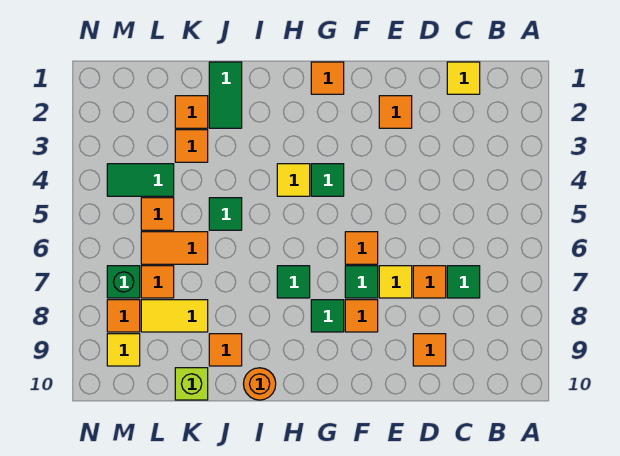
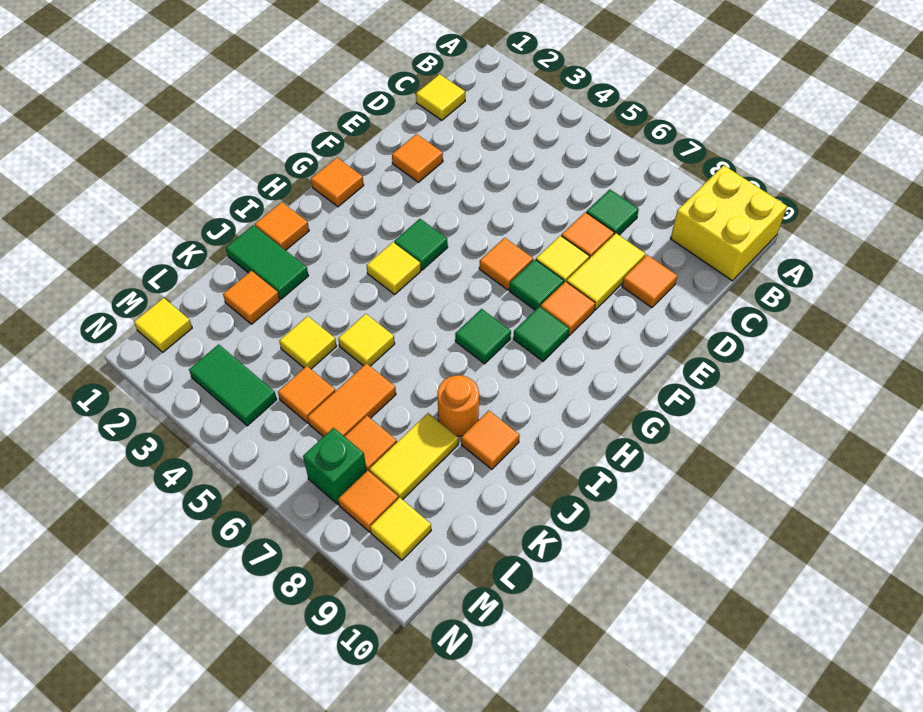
none -> yellow 2x2 brick [671,165,787,281]
none -> yellow 1x2 tile [567,233,646,310]
orange 1x1 round brick [244,368,276,400] -> orange 1x1 round brick moved to [437,375,479,436]
green 1x1 tile [209,198,242,230] -> yellow 1x1 tile [338,314,395,366]
orange 1x1 tile [175,130,208,162] -> orange 1x1 tile moved to [255,202,309,250]
none -> yellow 1x1 tile [279,316,337,369]
lime 1x1 brick [175,368,208,400] -> none
green 1x2 tile [107,164,174,196] -> green 1x2 tile turned to [189,344,277,426]
none -> yellow 1x1 tile [134,298,192,352]

